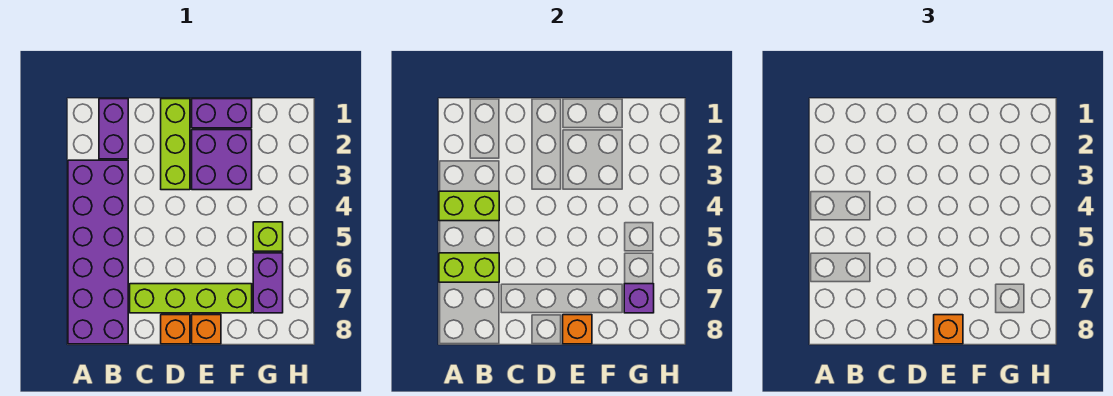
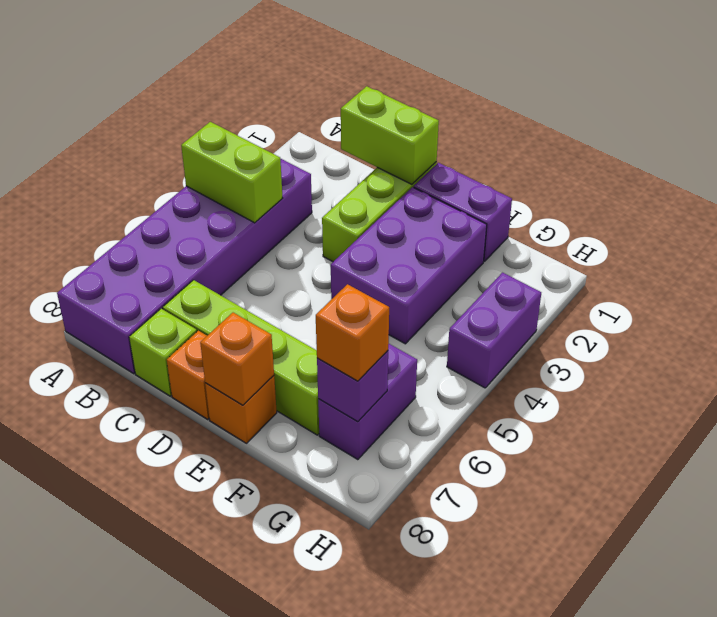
lime 1x2 brick [439,253,499,282] -> lime 1x2 brick moved to [341,86,439,184]
purple 1x2 brick [99,99,128,159] -> purple 1x2 brick moved to [447,273,541,388]
purple 2x2 brick [192,130,252,190] -> purple 2x3 brick [331,187,487,344]
orange 1x1 brick [934,315,963,344] -> orange 1x1 brick moved to [316,284,389,381]
lime 1x1 brick [253,222,283,251] -> lime 1x1 brick moved to [129,309,197,396]

